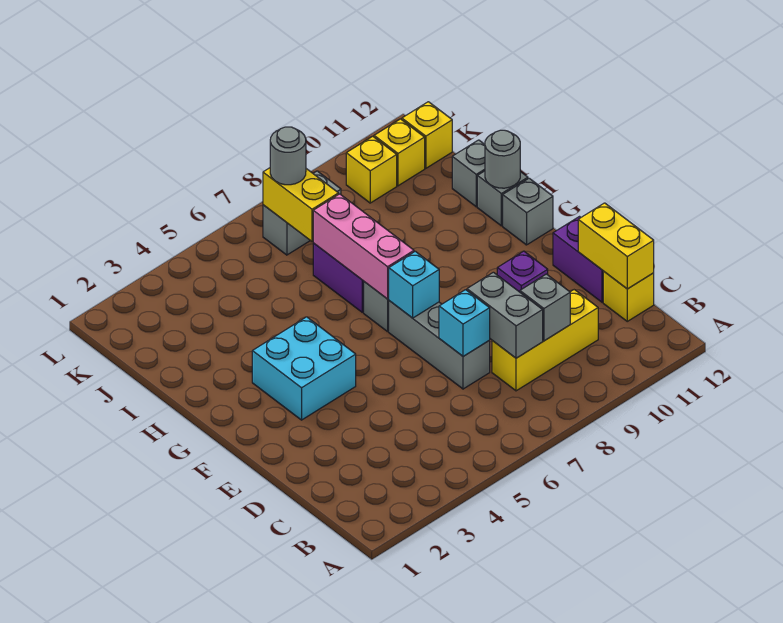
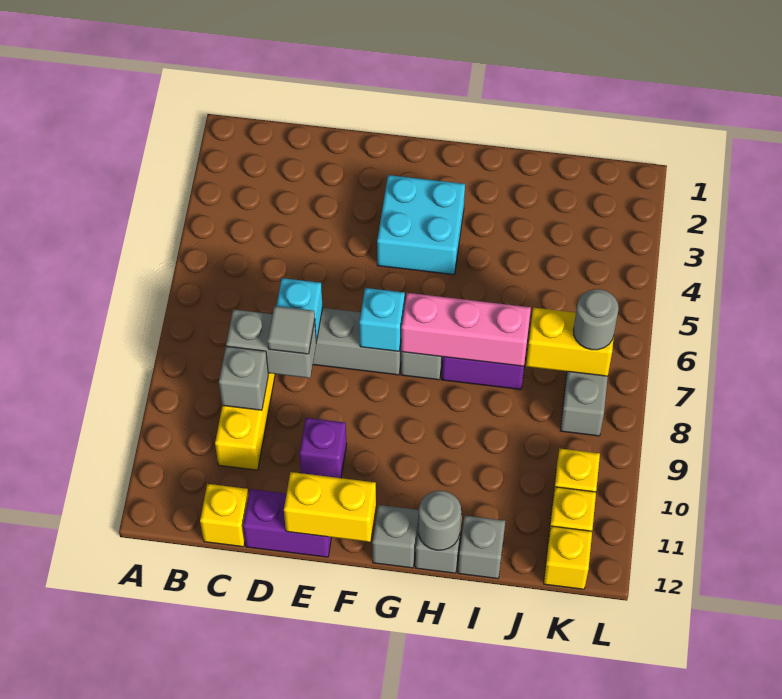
yellow 1x2 brick [578,203,654,289] -> yellow 1x2 brick moved to [284,472,376,542]
none -> grey 1x1 tile [268,306,315,354]

